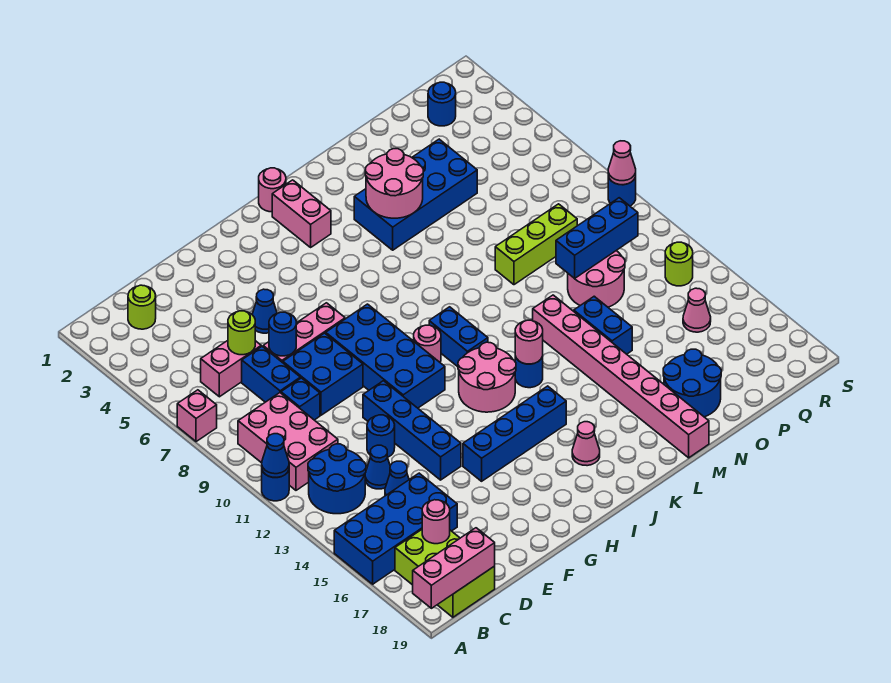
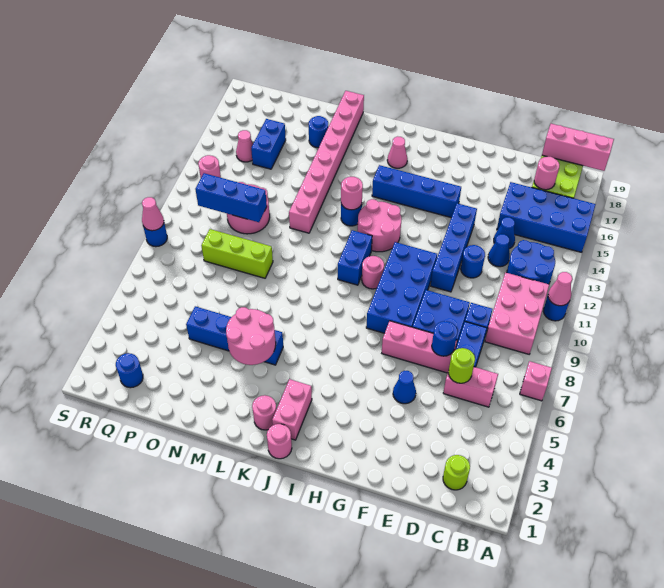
blue 1x1 cone [262,434,289,478] -> pink 1x1 cone [548,272,572,306]
none -> pink 1x1 round brick [252,395,276,430]
blue 2x4 brick [354,139,477,250] -> blue 1x4 brick [186,306,283,365]
blue 1x2 brick [574,296,632,354] -> blue 1x2 brick moved to [251,119,286,169]
blue 2x2 round brick [663,349,721,417] -> blue 1x1 round brick [309,116,328,148]
lime 1x1 round brick [665,242,693,286] -> pink 1x1 round brick [198,155,221,178]

